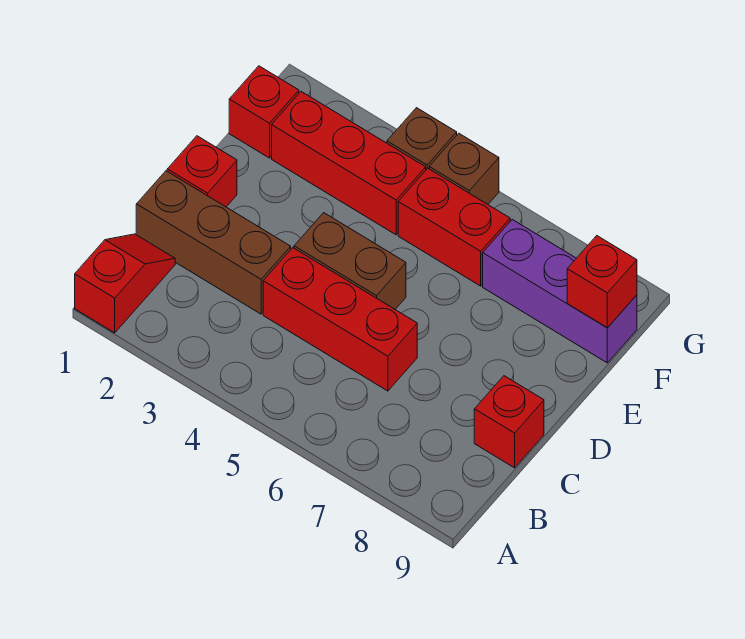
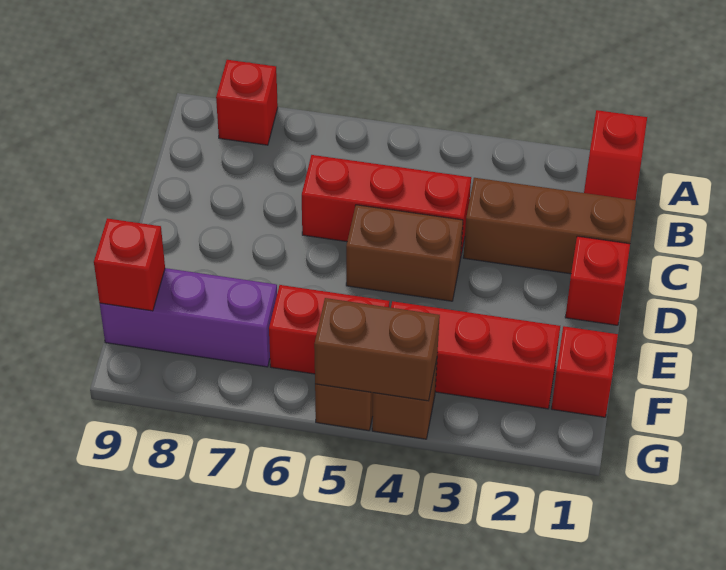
red 1x1 brick [474,376,544,468] -> red 1x1 brick moved to [216,60,278,145]
none -> brown 1x2 brick [314,298,440,401]

